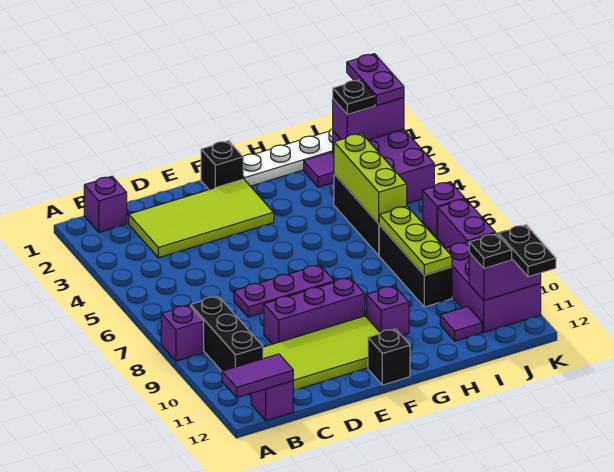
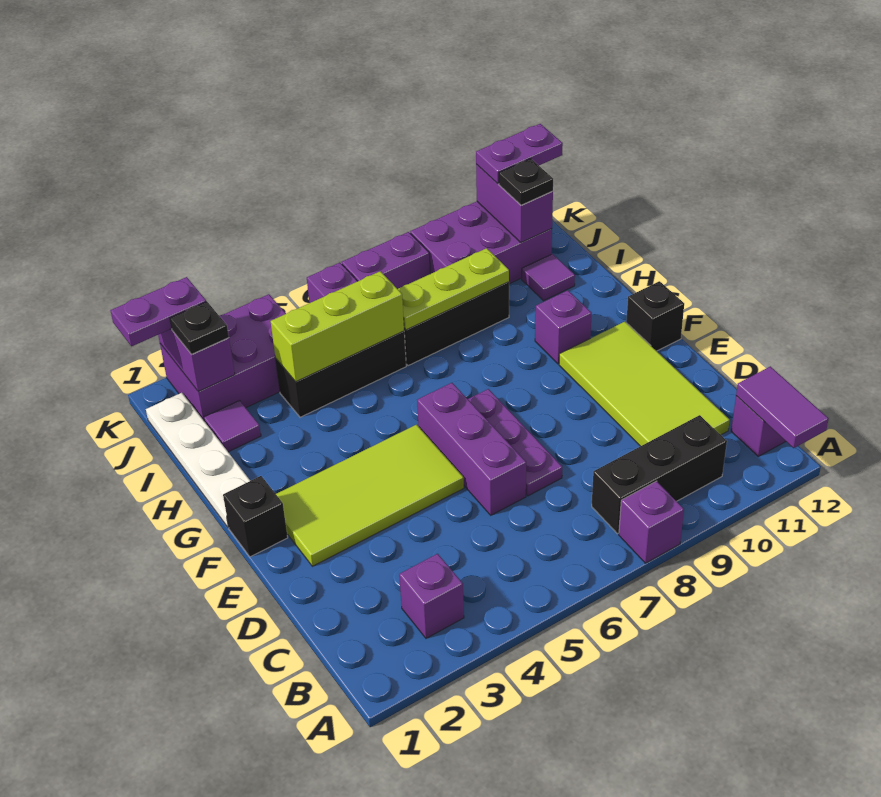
purple 1x1 brick [84,176,127,232] -> purple 1x1 brick moved to [399,554,464,638]
lime 2x4 tile [129,179,274,258] -> lime 2x4 tile turned to [276,425,464,566]
purple 1x3 brick [264,278,365,344] -> purple 1x3 brick moved to [417,383,526,515]
black 1x2 plate [498,225,556,277] -> purple 1x2 plate [476,124,563,184]

